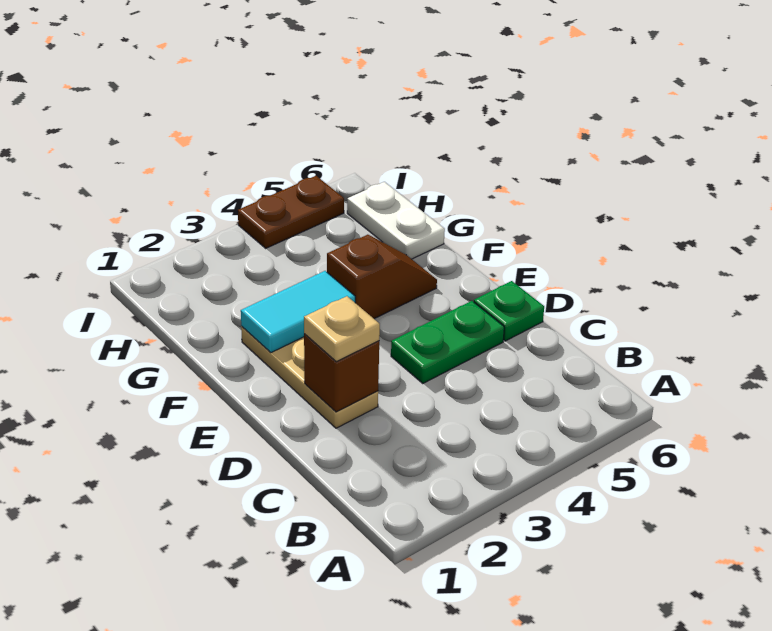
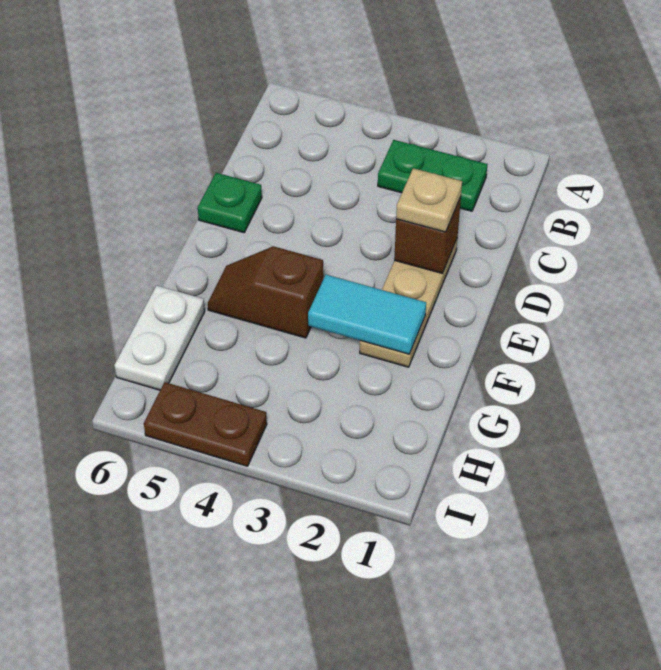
green 1x2 plate [391,301,504,383] -> green 1x2 plate moved to [378,140,487,211]

